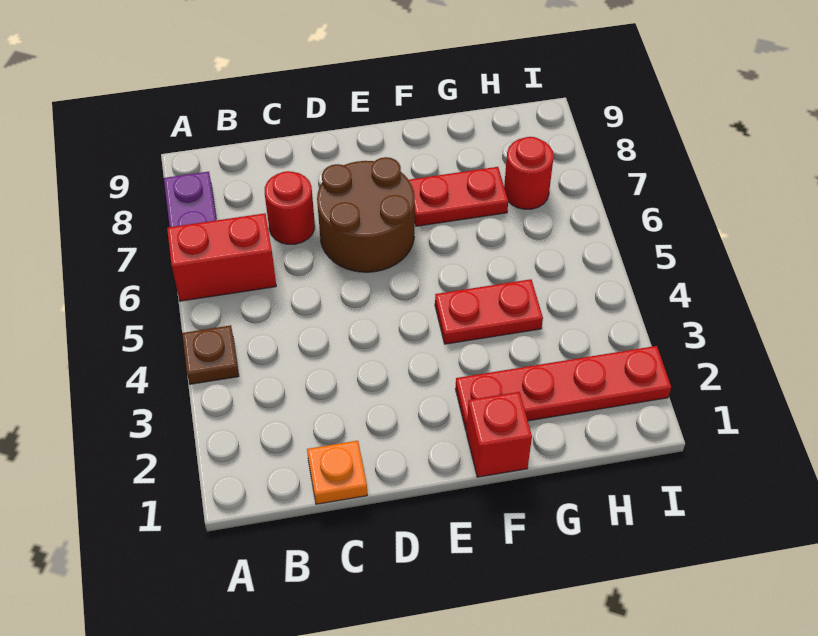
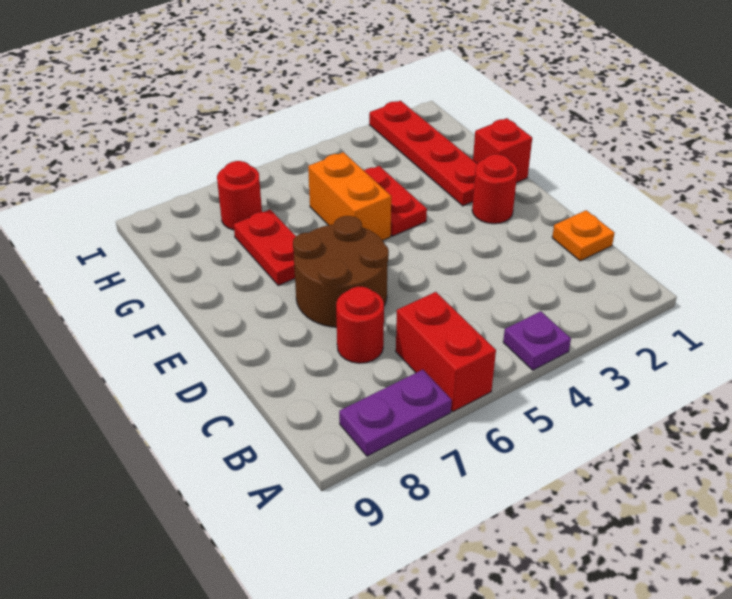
brown 1x1 plate [182,325,239,384] -> purple 1x1 plate [503,311,571,370]
none -> red 1x1 round brick [472,154,518,224]
none -> orange 1x2 brick [308,152,391,241]

